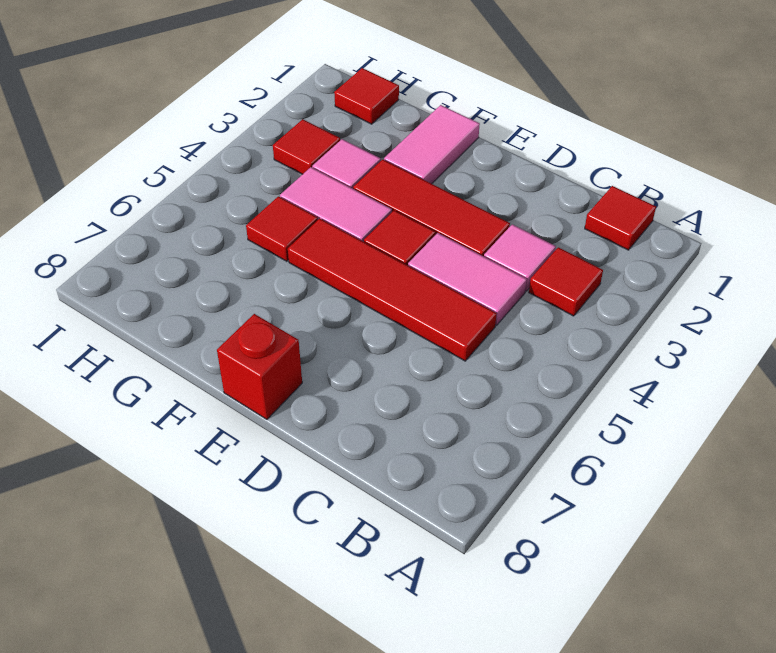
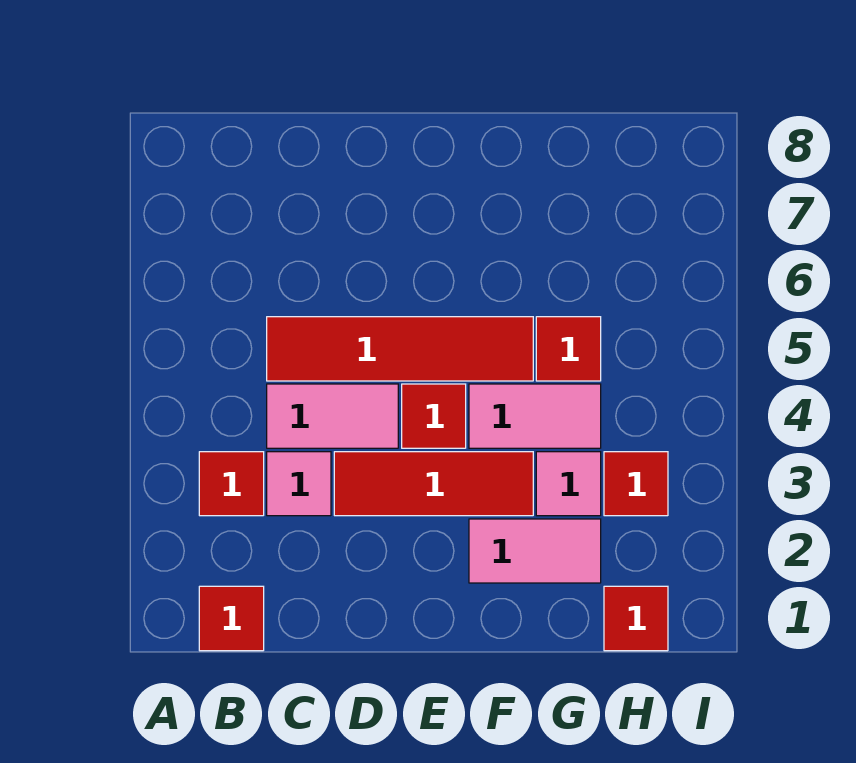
red 1x1 brick [217,314,302,419] -> none
pink 1x2 tile [384,105,480,184] -> pink 1x2 tile turned to [469,519,601,583]

